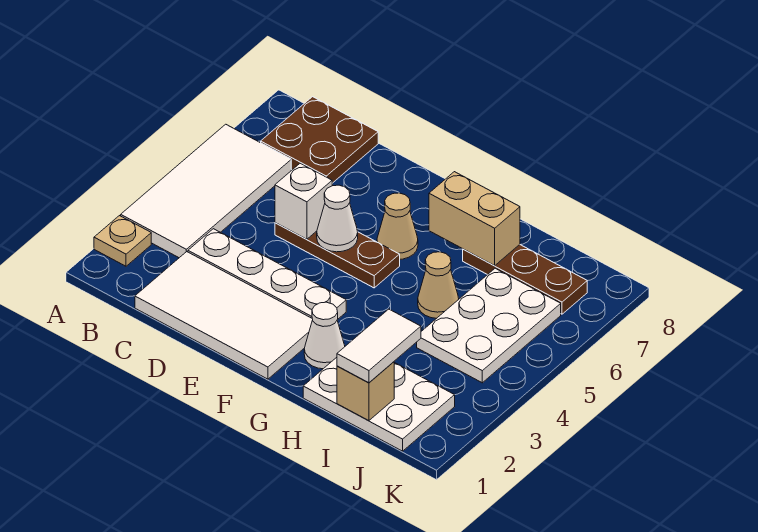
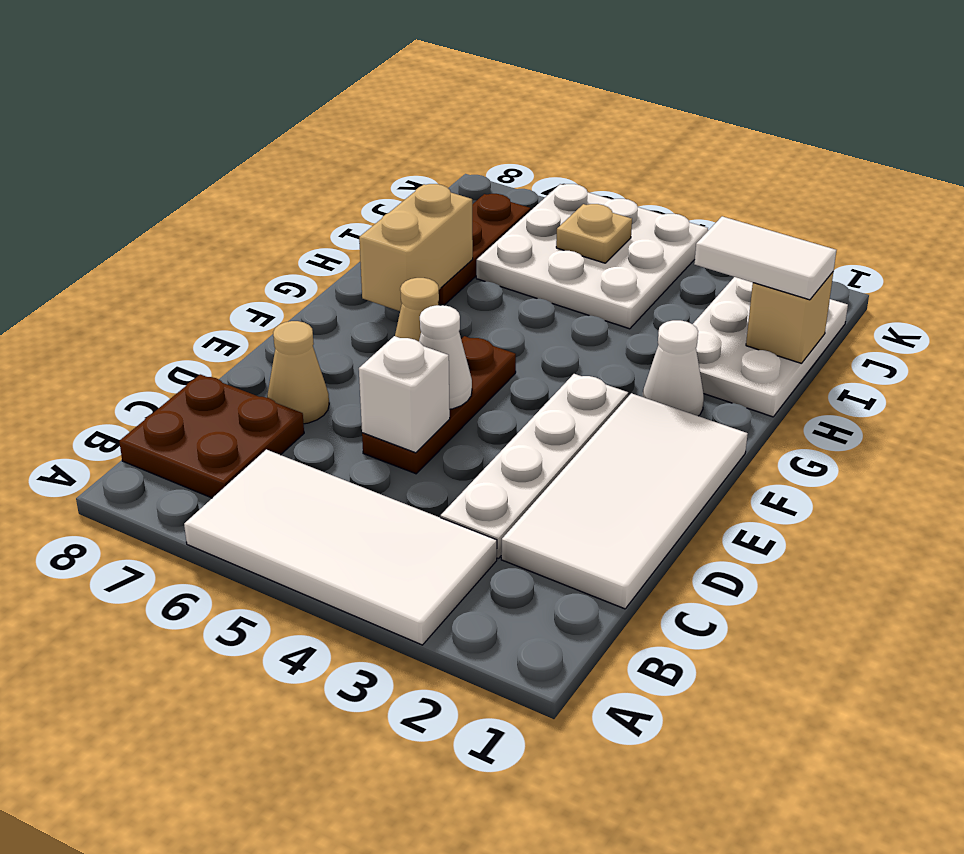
tan 1x1 plate [94,216,151,266] -> tan 1x1 plate moved to [556,204,632,263]
tan 1x1 cone [418,252,459,318] -> tan 1x1 cone moved to [267,321,329,424]
white 2x3 plate [417,268,561,383] -> white 3x3 plate [476,184,708,329]

